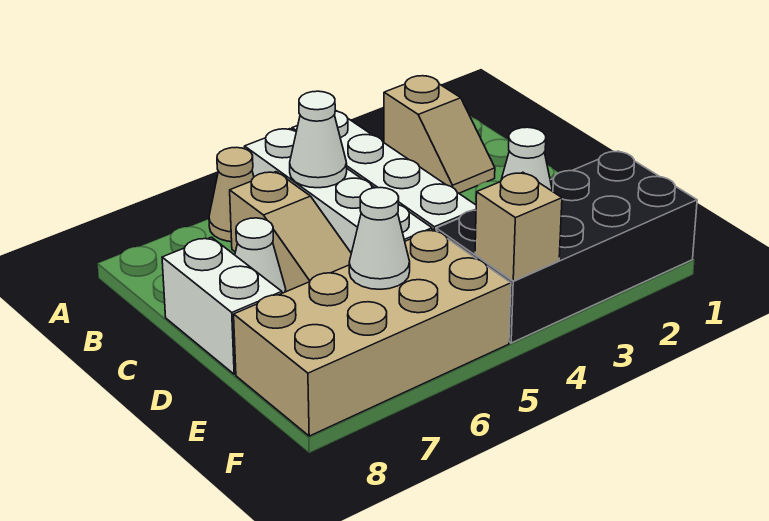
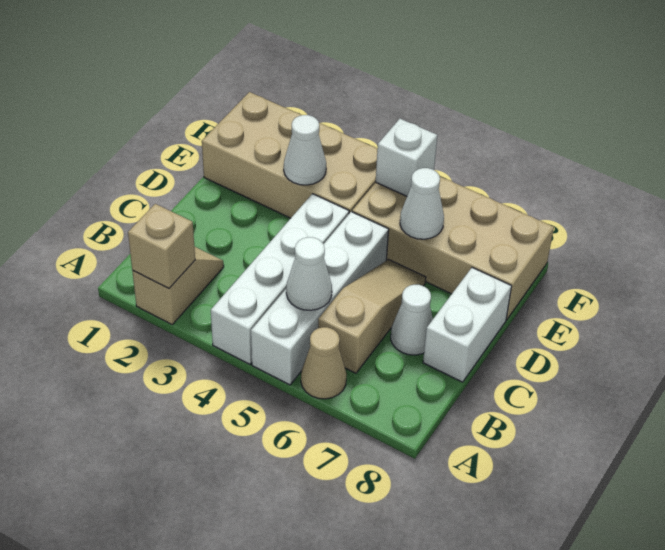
black 2x4 brick [436,151,697,343] -> tan 2x4 brick [202,92,377,218]
tan 1x1 brick [475,172,562,281] -> tan 1x1 brick moved to [128,204,195,288]
none -> white 1x1 brick [376,119,437,196]

